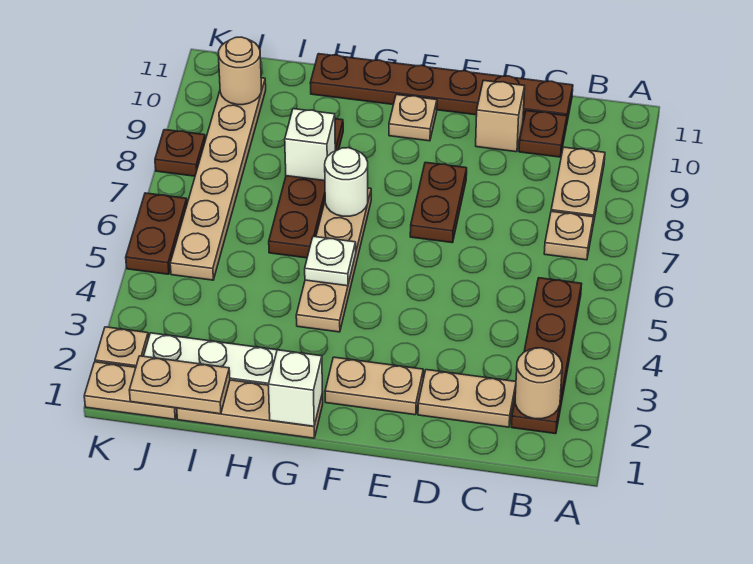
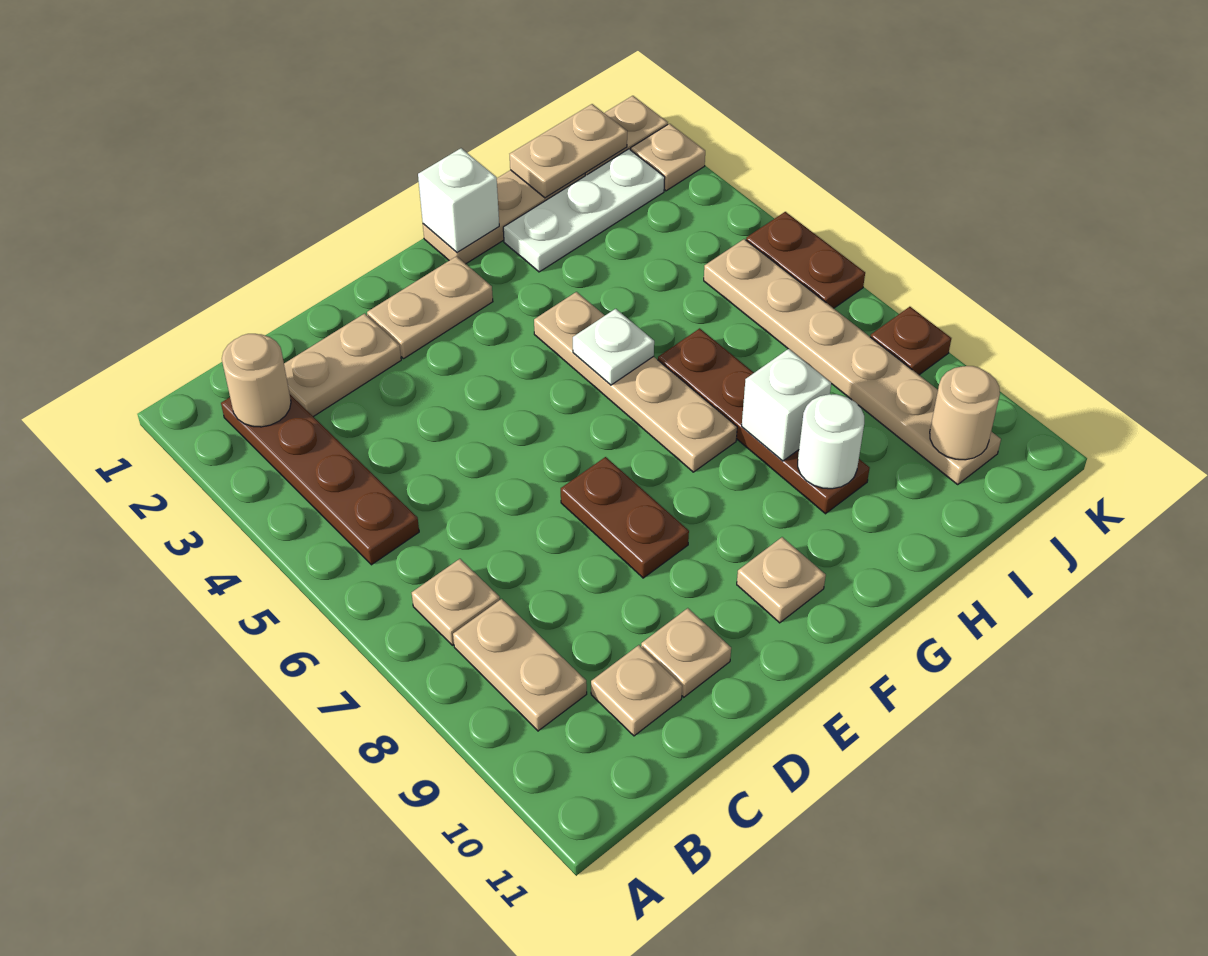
brown 1x1 plate [519,111,567,157] -> tan 1x1 plate [591,645,682,736]
brown 1x6 plate [310,54,573,126] -> none
tan 1x1 brick [476,80,525,152] -> tan 1x1 plate [641,608,731,697]
white 1x1 round brick [325,148,368,216] -> white 1x1 round brick moved to [798,394,864,489]

